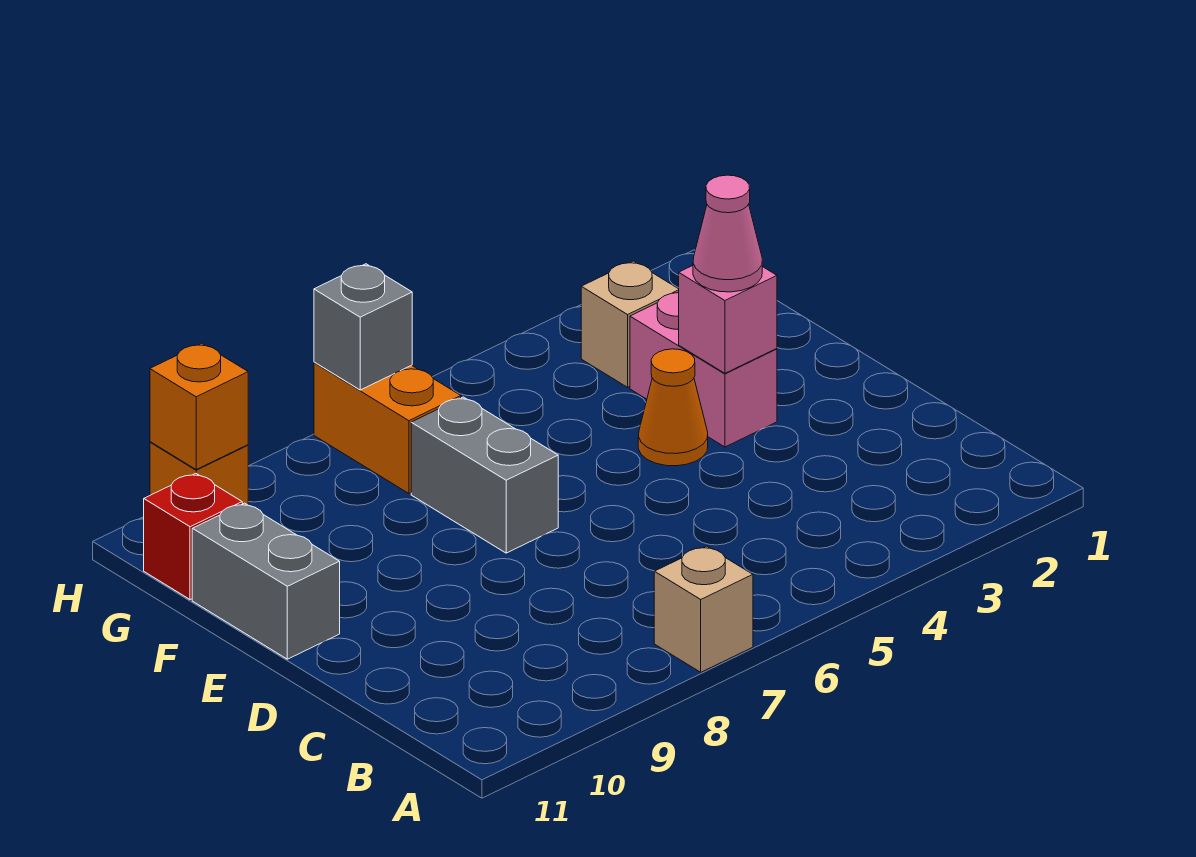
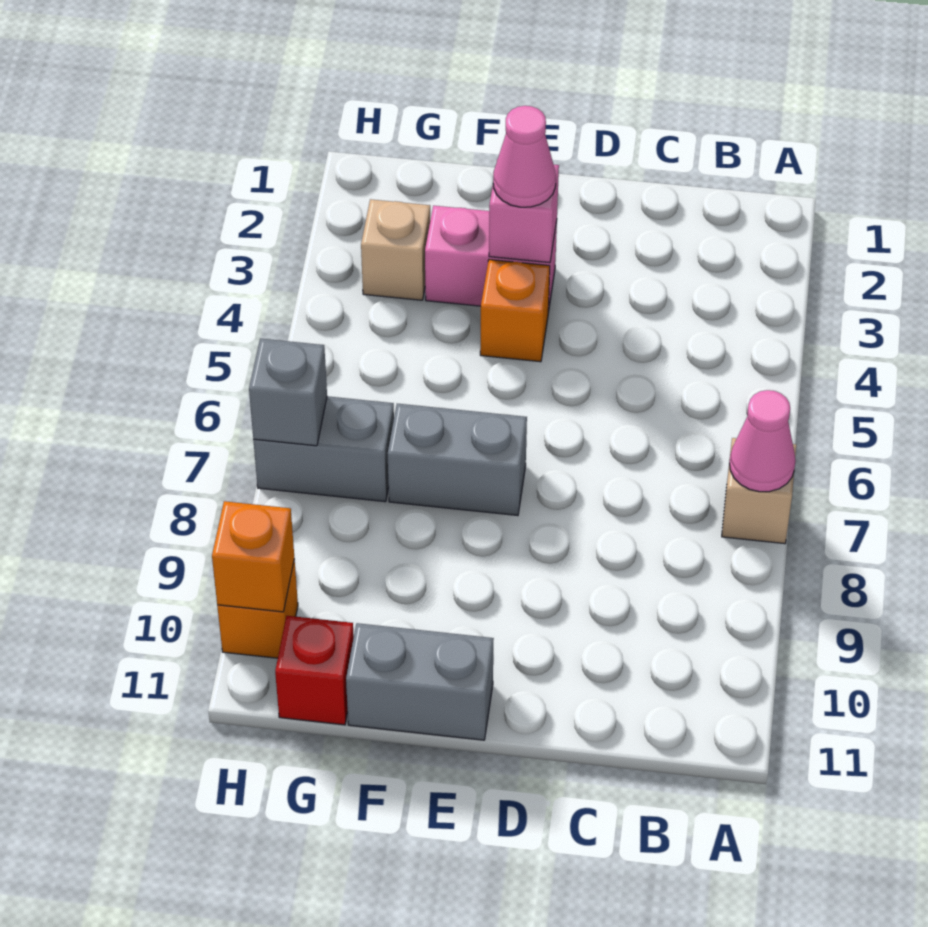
none -> pink 1x1 cone [730,390,796,492]
orange 1x1 cone [638,349,708,466] -> orange 1x1 brick [480,260,550,362]
orange 1x2 brick [314,362,461,493] -> grey 1x2 brick [253,396,394,502]

